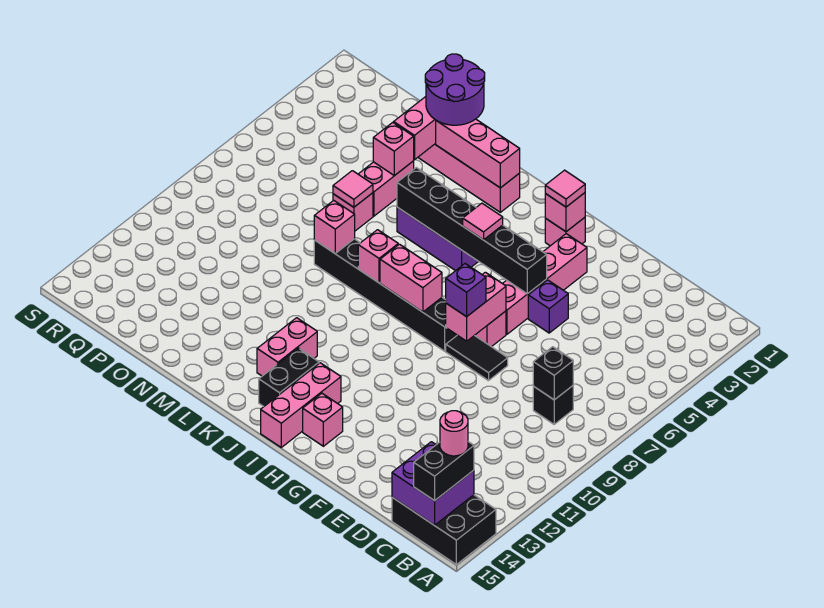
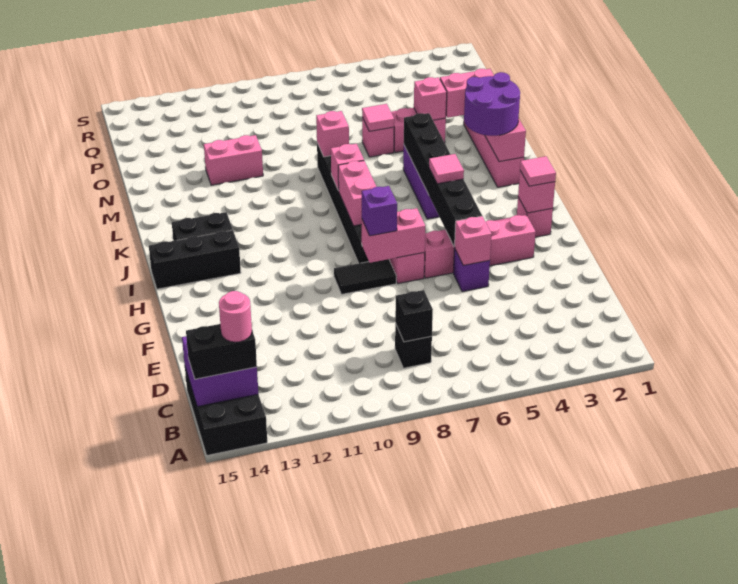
black 1x2 tile [446,335,508,381] -> black 1x2 tile turned to [334,259,396,294]
pink 1x1 brick [303,393,343,446] -> pink 1x1 brick moved to [455,216,492,265]
pink 1x3 brick [261,363,341,447] -> black 1x3 brick [149,230,241,289]
pink 1x2 brick [257,318,317,376] -> pink 1x2 brick moved to [204,135,263,185]
purple 2x2 round brick [425,54,485,125] -> purple 2x2 round brick moved to [464,72,520,136]

